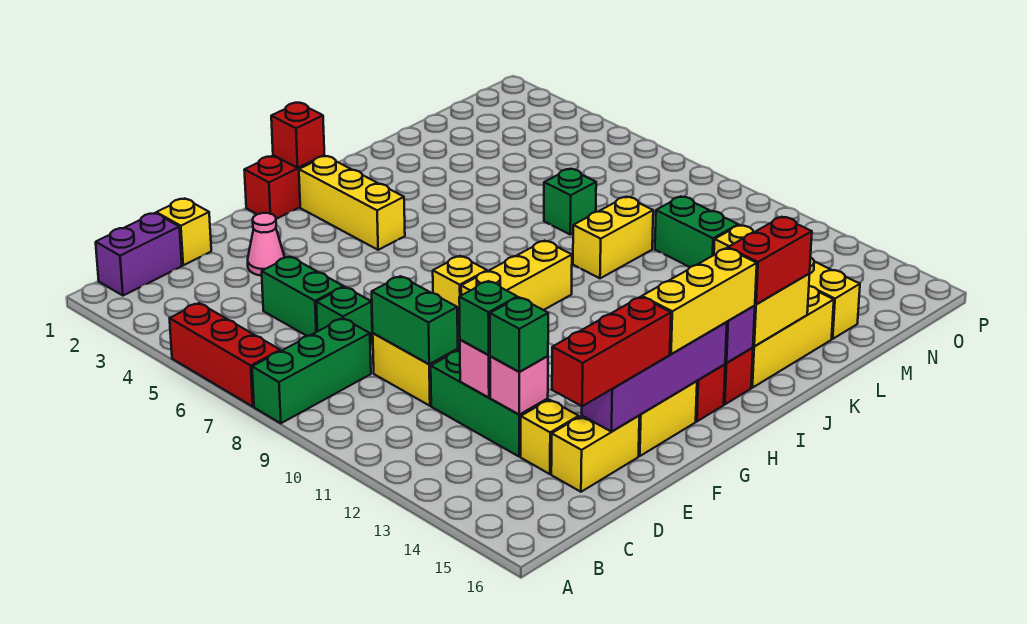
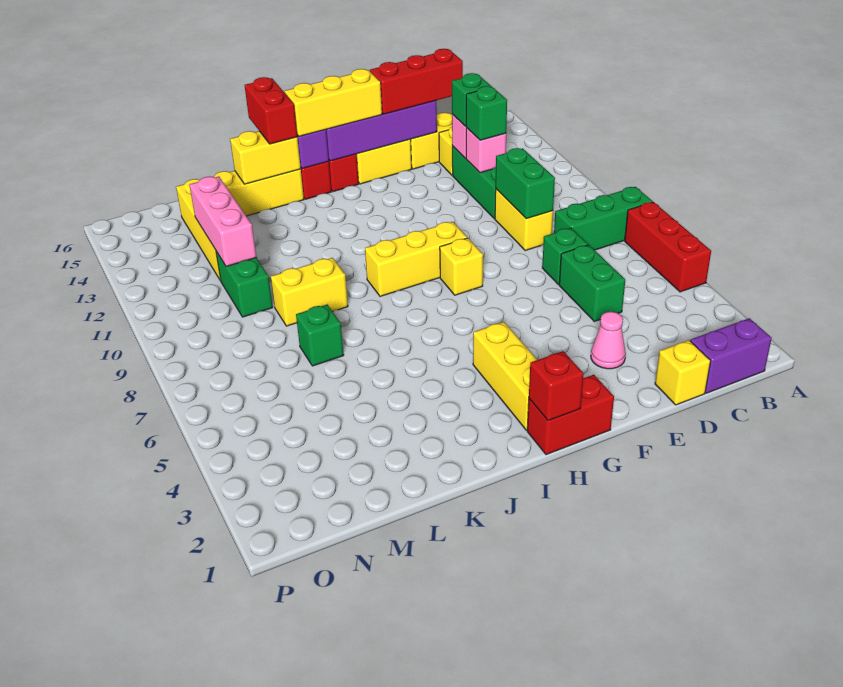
red 1x2 brick [728,217,812,304] -> red 1x2 brick turned to [245,77,297,144]
none -> pink 1x3 brick [190,176,257,266]

